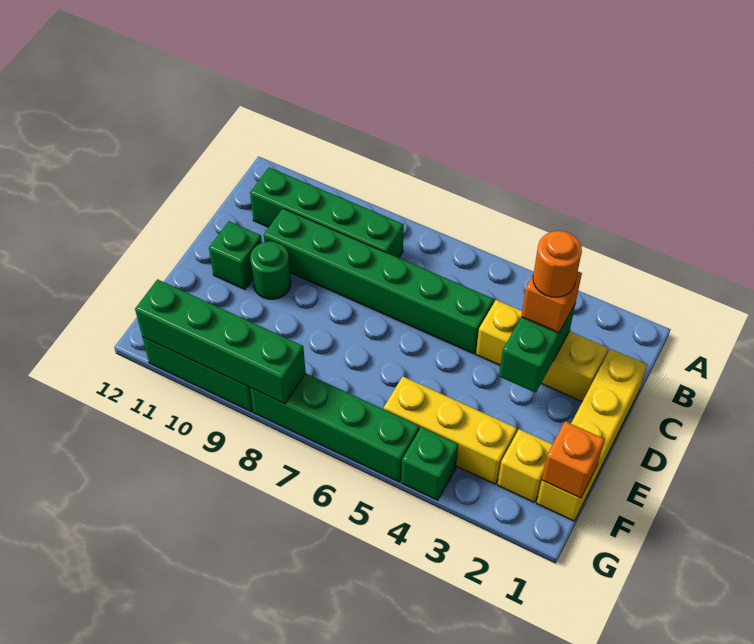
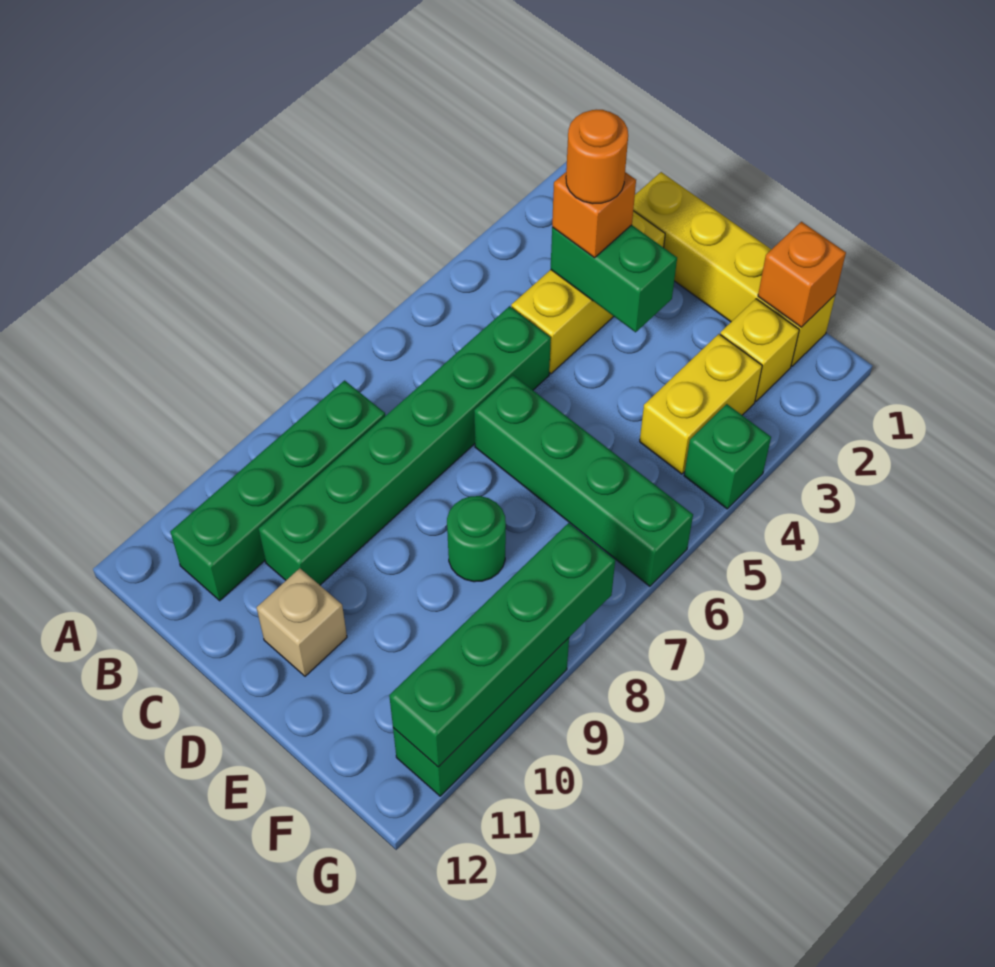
green 1x1 round brick [250,241,291,299] -> green 1x1 round brick moved to [447,496,506,582]
green 1x1 brick [209,221,262,289] -> tan 1x1 brick [257,568,347,676]
yellow 1x3 brick [384,377,517,484] -> yellow 1x2 brick [640,334,762,474]
green 1x4 brick [250,373,419,482] -> green 1x4 brick turned to [474,375,693,586]

